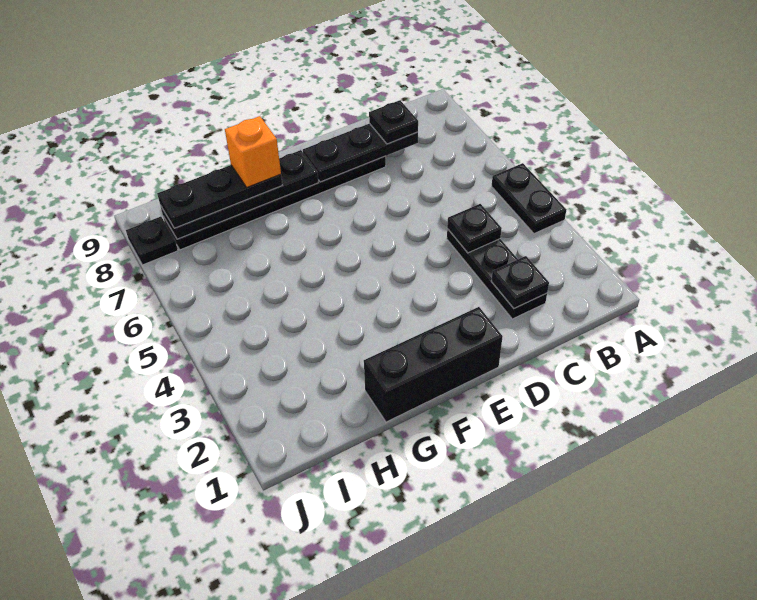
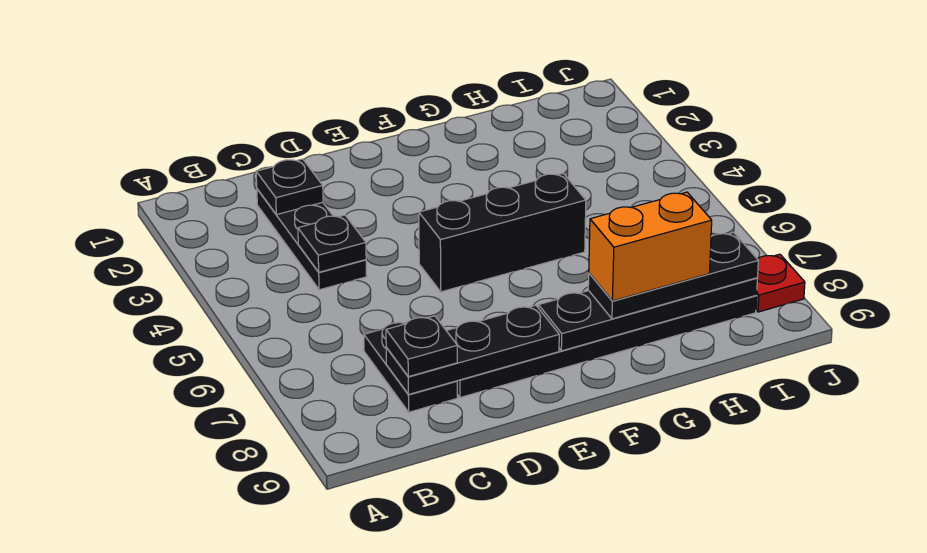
black 1x2 plate [492,163,566,234] -> black 1x2 plate moved to [364,322,457,412]
black 1x3 brick [364,307,503,422] -> black 1x3 brick moved to [419,173,586,292]
orange 1x1 brick [225,116,281,187] -> orange 1x2 brick [589,192,712,301]
black 1x1 plate [126,217,178,265] -> red 1x1 plate [756,254,805,312]

